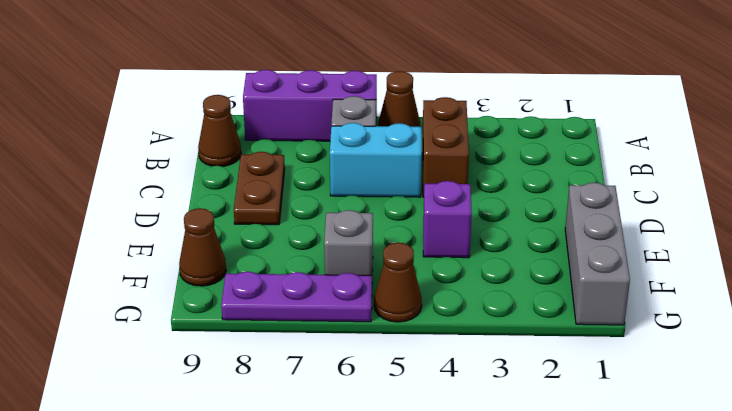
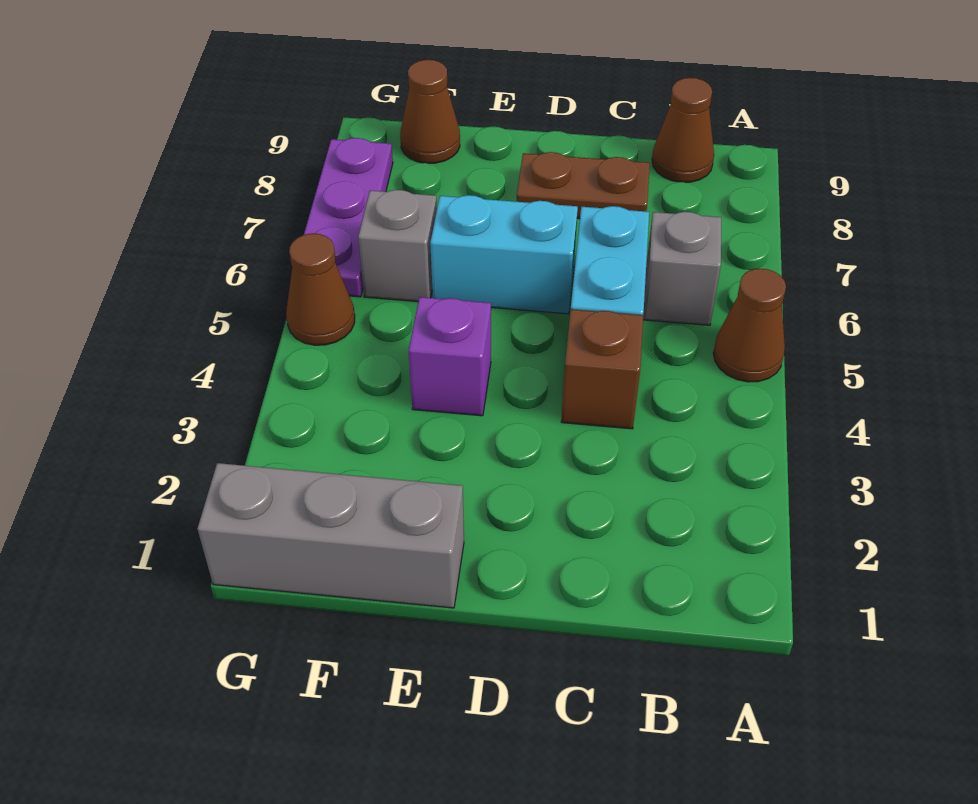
purple 1x3 brick [243,70,377,141] -> none
brown 1x2 brick [422,97,469,197] -> brown 1x1 brick [561,309,643,429]
none -> cyan 1x2 brick [430,195,578,314]

